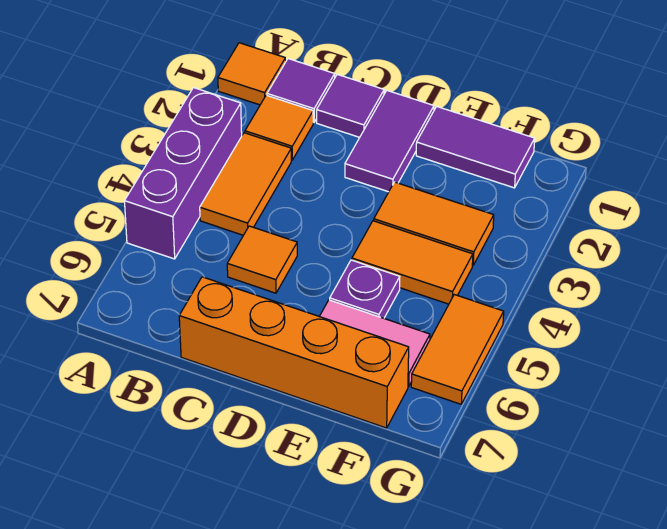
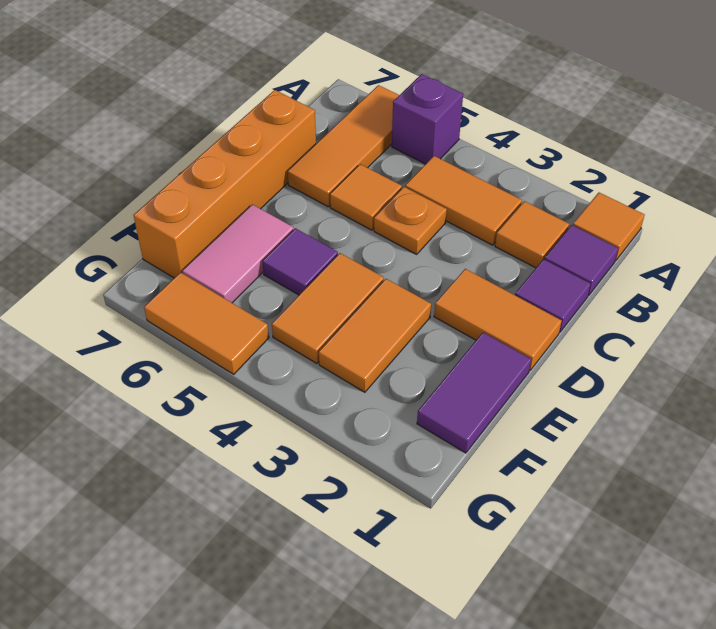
purple 1x3 brick [125,88,242,259] -> purple 1x1 brick [392,74,463,164]
none -> orange 1x3 tile [287,85,399,207]
none -> orange 1x1 plate [374,187,447,254]
purple 1x2 tile [345,91,434,192] -> orange 1x2 tile [434,269,562,370]
purple 1x1 plate [330,260,400,318] -> purple 1x1 tile [263,228,338,295]

